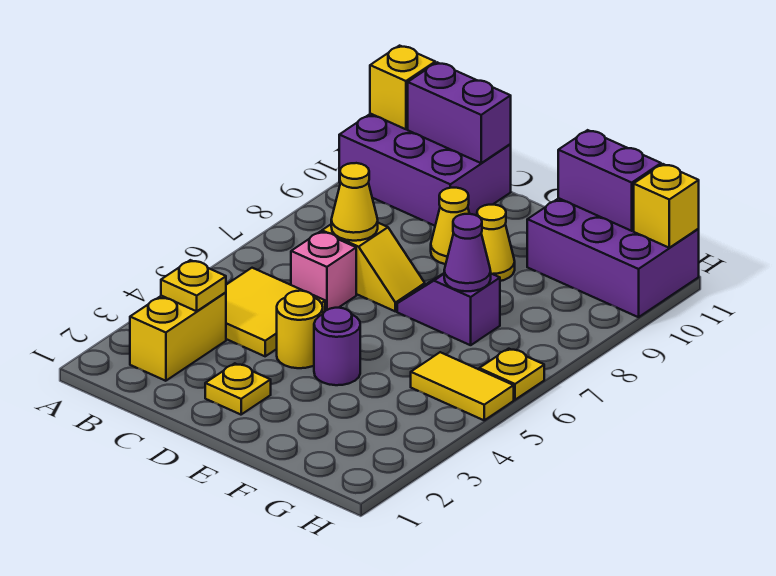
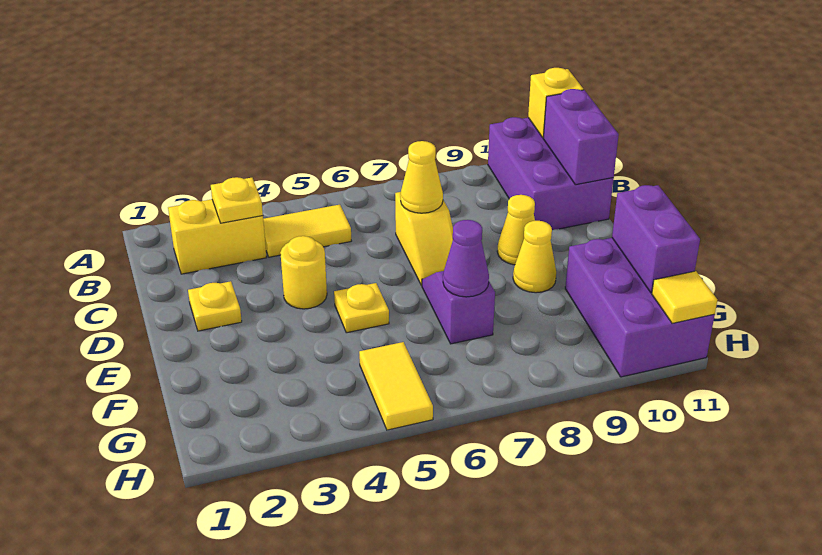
yellow 2x2 tile [226,268,325,356] -> yellow 1x2 tile [263,205,351,257]
pink 1x1 brick [291,231,356,311] -> none
purple 1x1 round brick [314,308,360,385] -> none
yellow 1x1 plate [479,349,544,400] -> yellow 1x1 plate moved to [334,283,389,333]
yellow 1x1 brick [634,164,699,248] -> yellow 1x1 tile [652,271,717,323]

